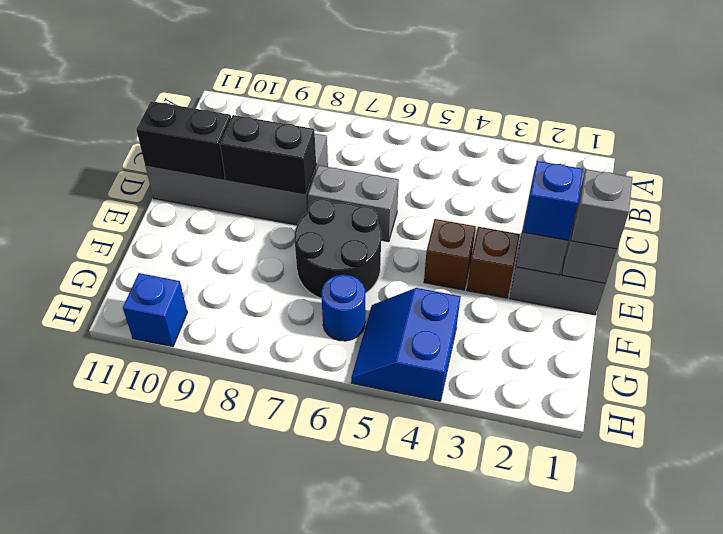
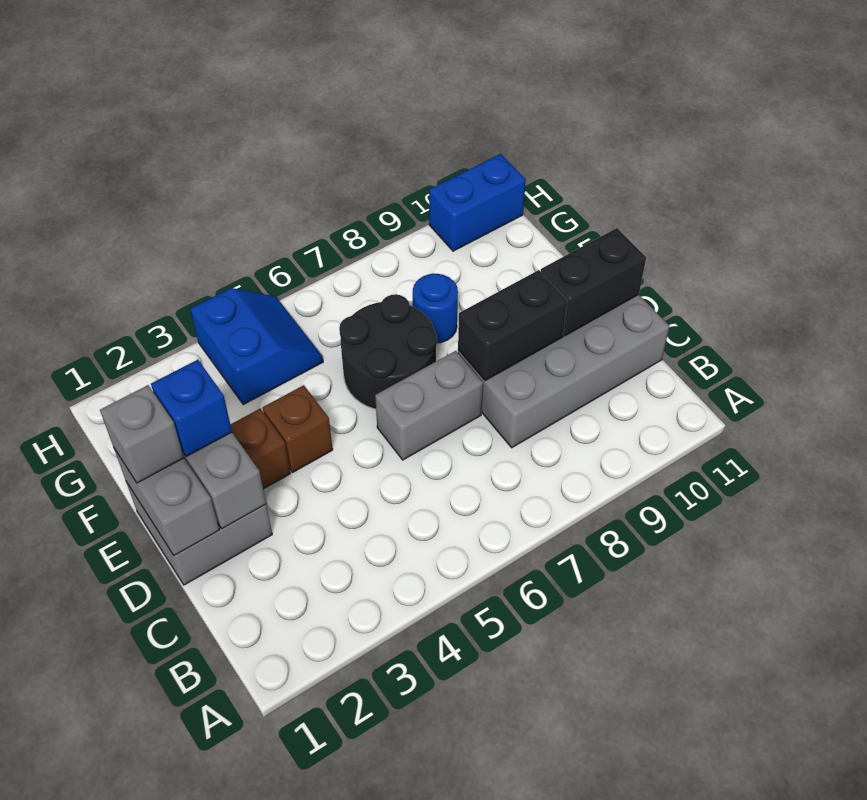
blue 1x1 round brick [321,275,365,341] -> blue 1x1 round brick moved to [413,274,458,343]
blue 1x1 brick [123,273,187,347] -> blue 1x2 brick [429,154,526,251]

